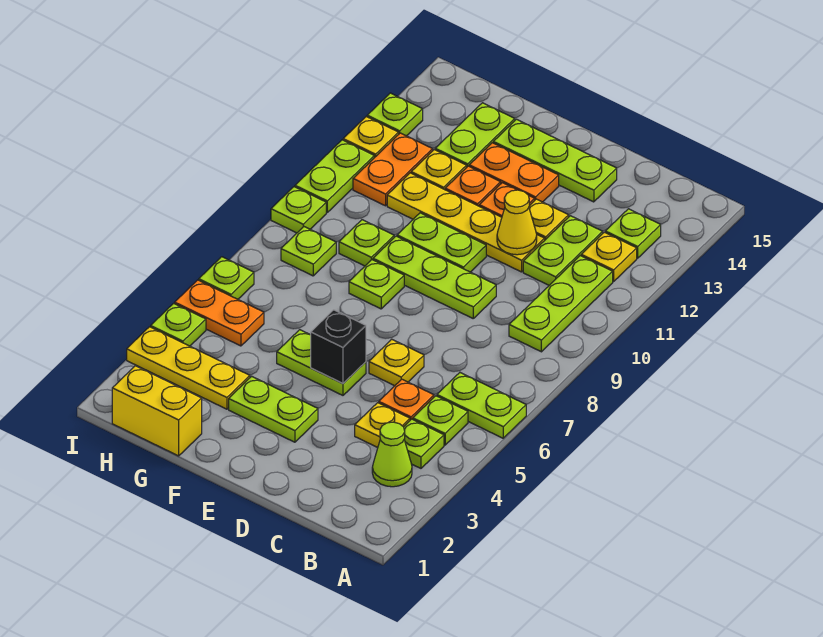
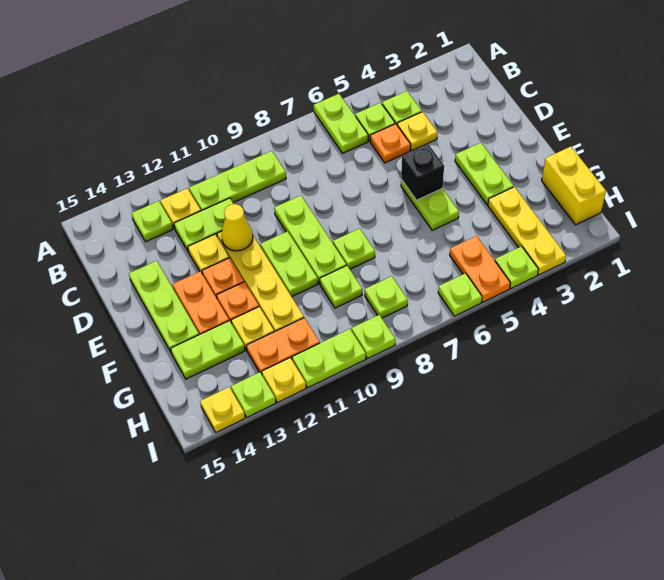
lime 1x1 cone [372,422,412,487] -> none
yellow 1x1 plate [369,339,424,386] -> yellow 1x1 plate moved to [200,387,245,432]

